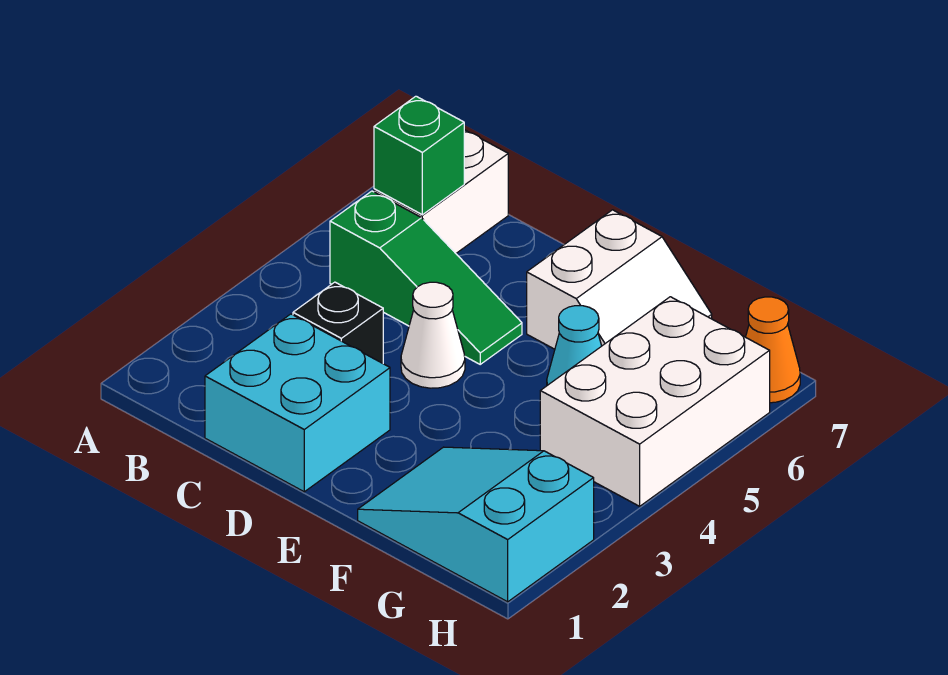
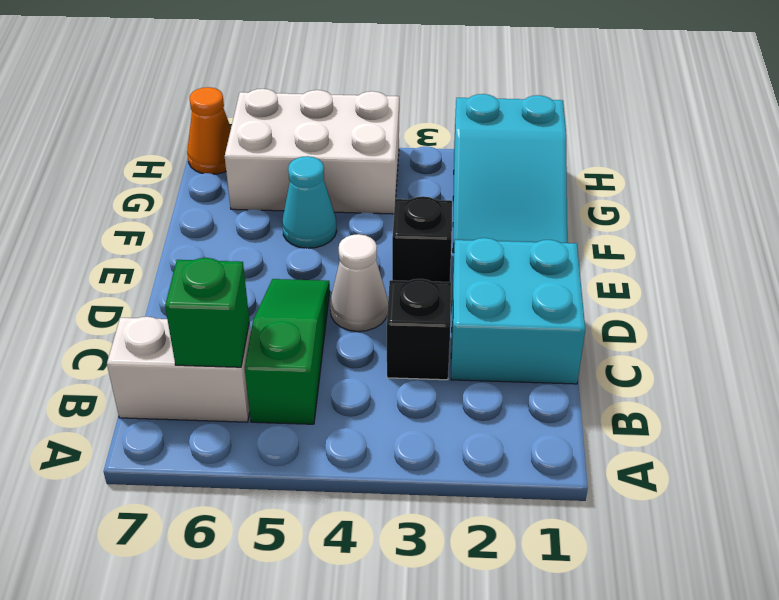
none -> black 1x1 brick [392,196,452,282]
white 2x2 slope [527,210,712,349] -> none

